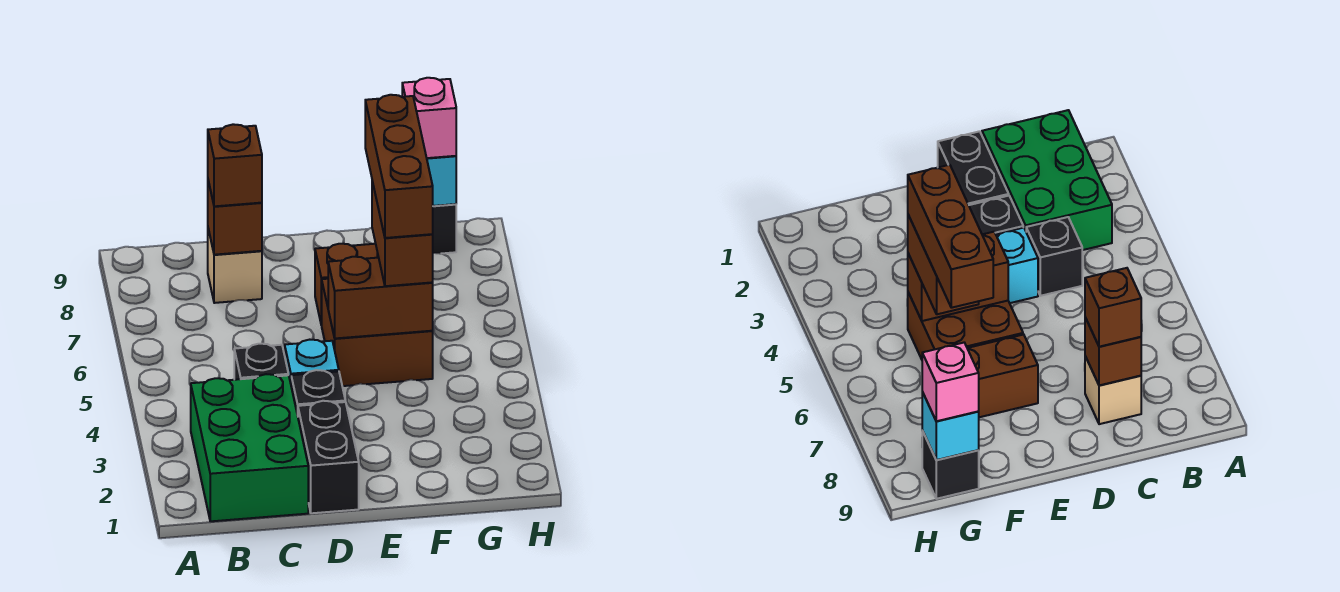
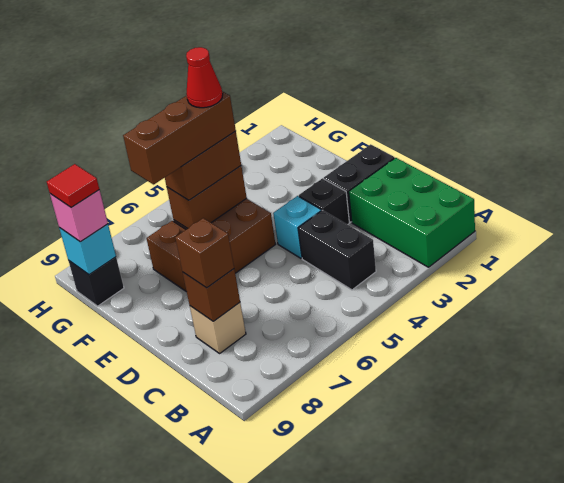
green 2x3 brick [191,374,308,521] -> green 2x3 brick turned to [349,158,475,267]
black 1x1 brick [234,344,288,380] -> black 1x2 brick [298,210,376,290]
brown 1x2 brick [328,257,433,338] -> brown 1x2 brick turned to [167,166,247,229]
none -> red 1x1 cone [186,47,223,108]
none -> red 1x1 tile [47,164,99,207]

